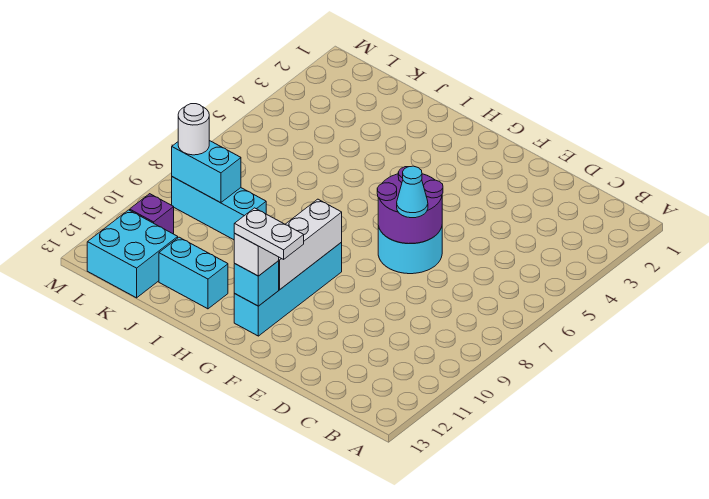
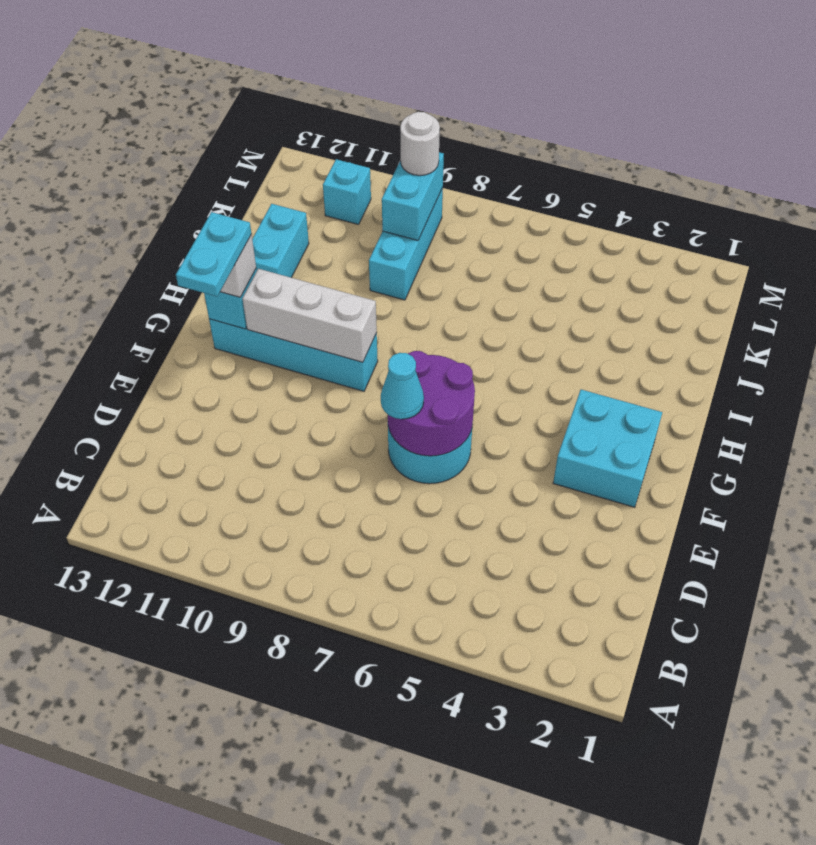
white 1x2 plate [234,208,304,259] -> cyan 1x2 plate [176,212,252,297]
cyan 2x2 brick [87,210,178,298] -> cyan 2x2 brick moved to [553,390,662,507]
purple 1x1 brick [130,194,174,234] -> cyan 1x1 brick [323,159,371,224]

